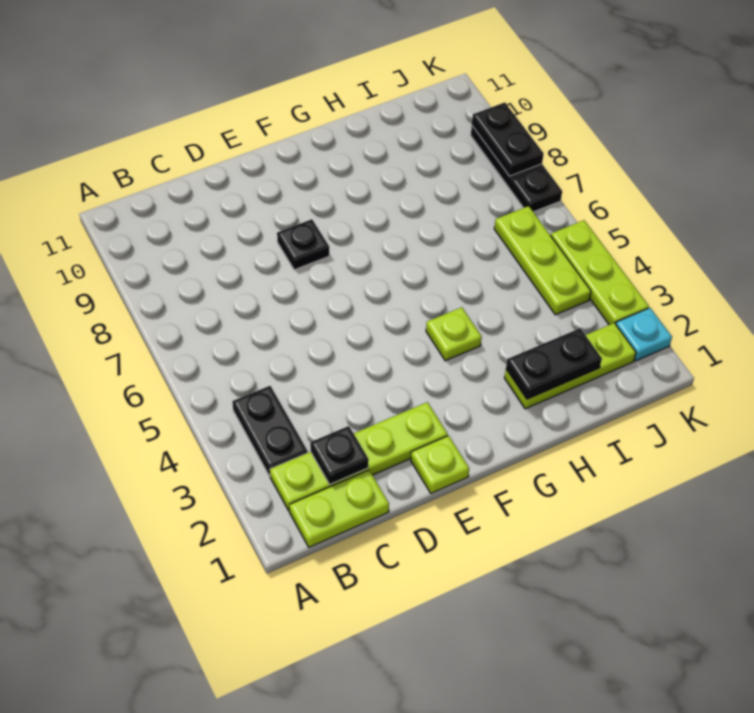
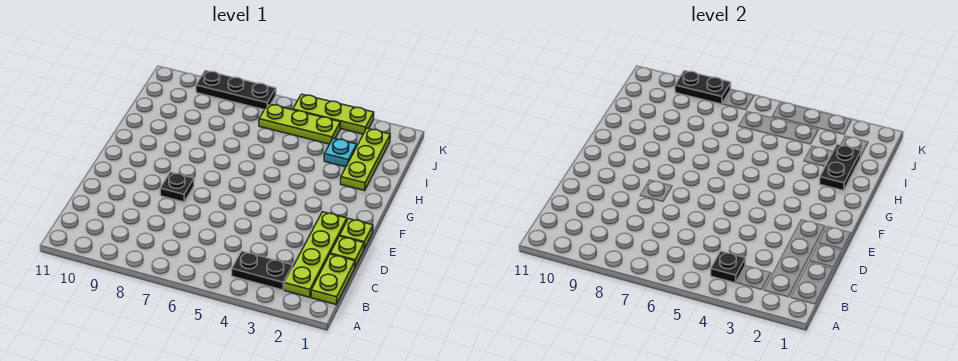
black 1x1 plate [310,426,369,484] -> black 1x1 plate moved to [711,251,745,283]
lime 1x1 plate [426,307,482,361] -> lime 1x1 plate moved to [330,236,364,267]
cyan 1x1 plate [616,308,672,361] -> cyan 1x1 plate moved to [324,138,357,167]

